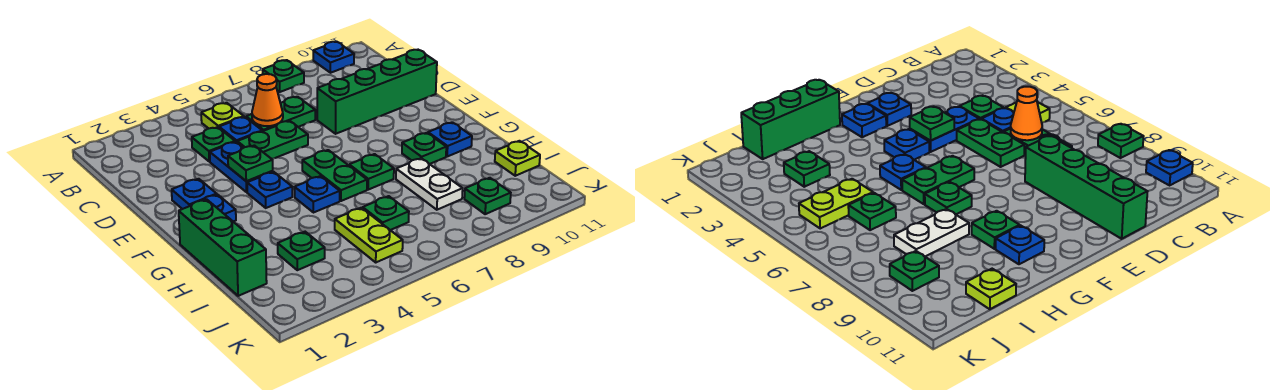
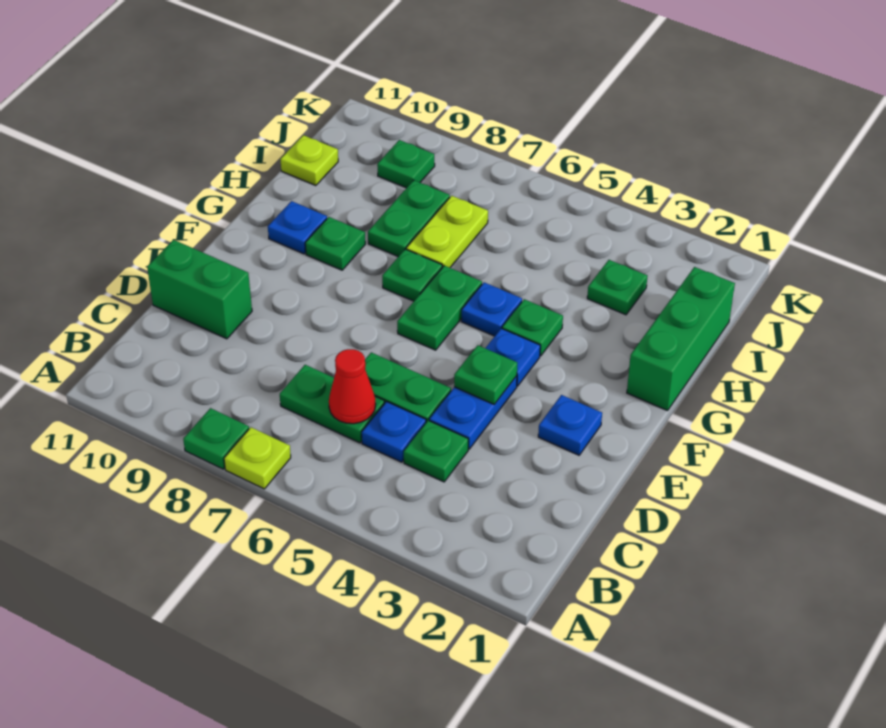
blue 1x1 plate [313,42,354,73] -> none
lime 1x1 plate [201,103,244,128] -> lime 1x1 plate moved to [224,427,291,489]
orange 1x1 cone [252,74,283,126] -> red 1x1 cone [329,349,376,424]
green 1x4 brick [317,50,437,134] -> green 1x2 brick [147,240,252,339]
blue 1x1 plate [190,194,236,222] -> none
white 1x2 plate [396,158,463,210] -> green 1x2 plate [368,180,450,257]
lime 1x2 plate [335,208,403,262] -> lime 1x2 plate moved to [406,196,488,268]
green 1x1 plate [363,196,409,230] -> green 1x1 plate moved to [502,299,563,356]

